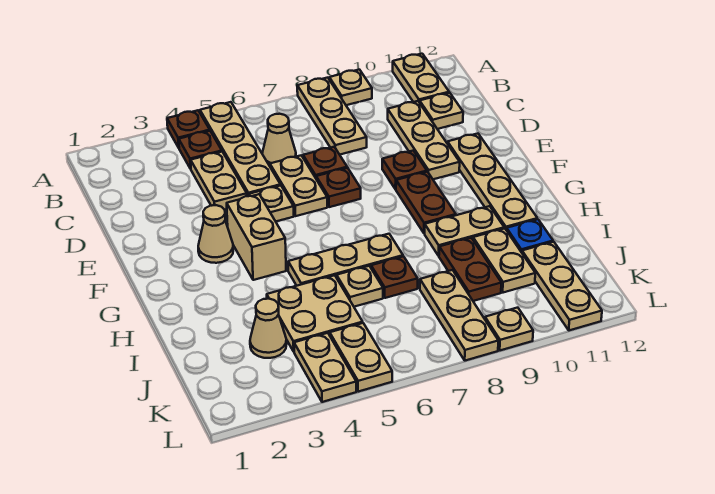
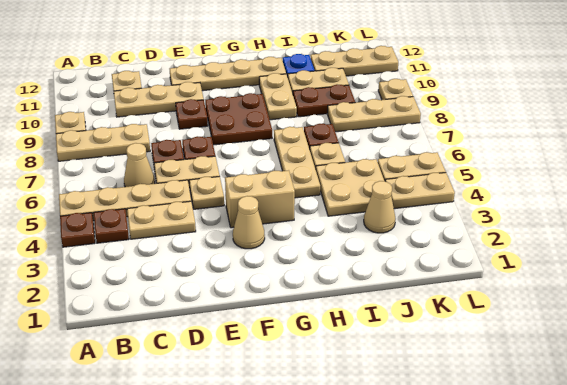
tan 1x2 plate [393,54,449,103] -> none
brown 1x2 plate [396,172,456,233] -> brown 2x2 plate [205,93,272,145]

